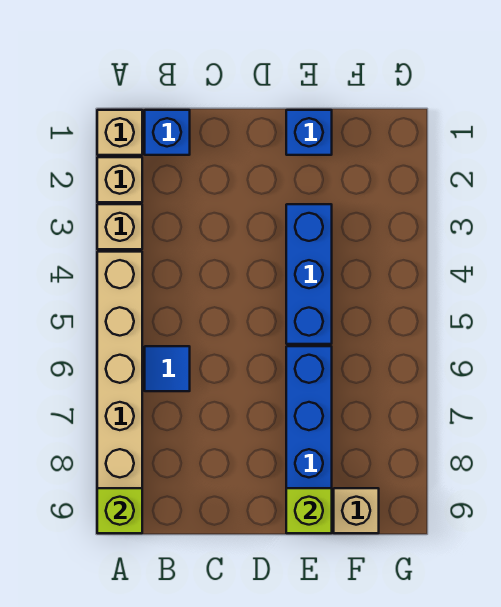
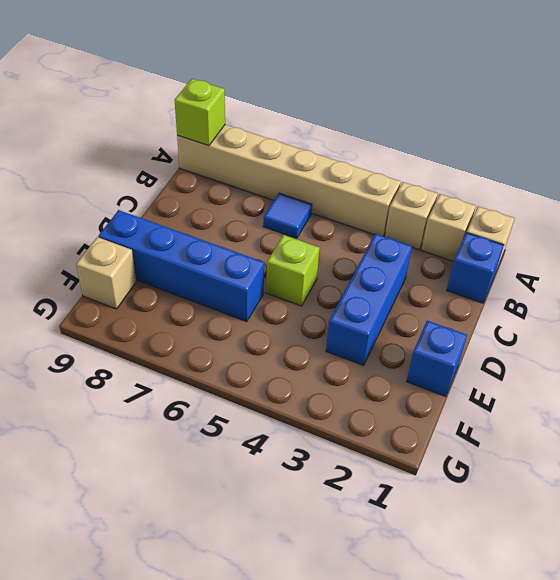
blue 1x3 brick [286,204,332,344] -> blue 1x3 brick turned to [326,234,412,366]
lime 1x1 brick [286,488,332,533] -> lime 1x1 brick moved to [266,235,320,306]

